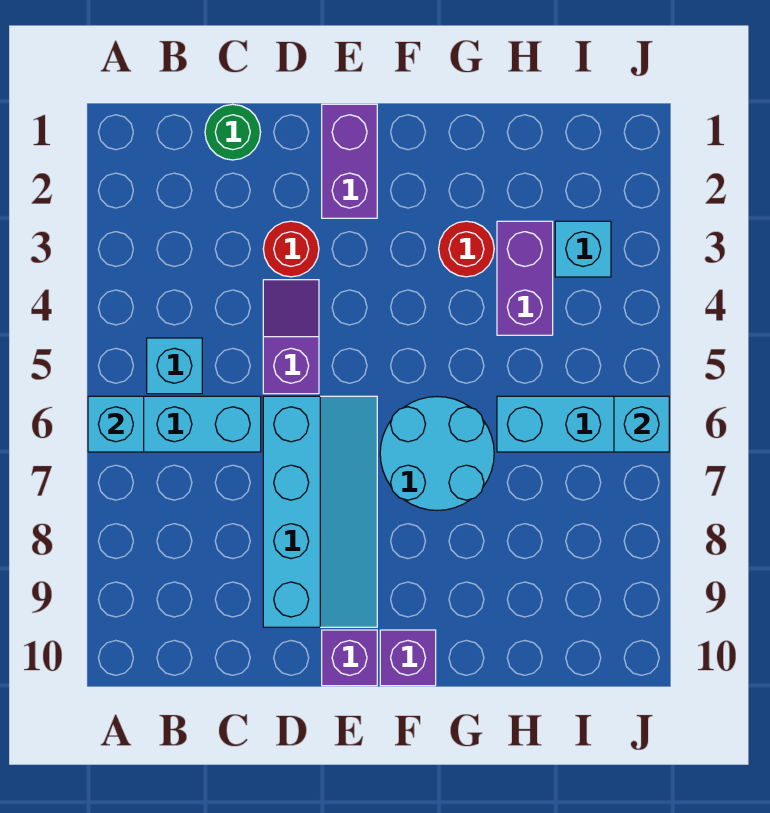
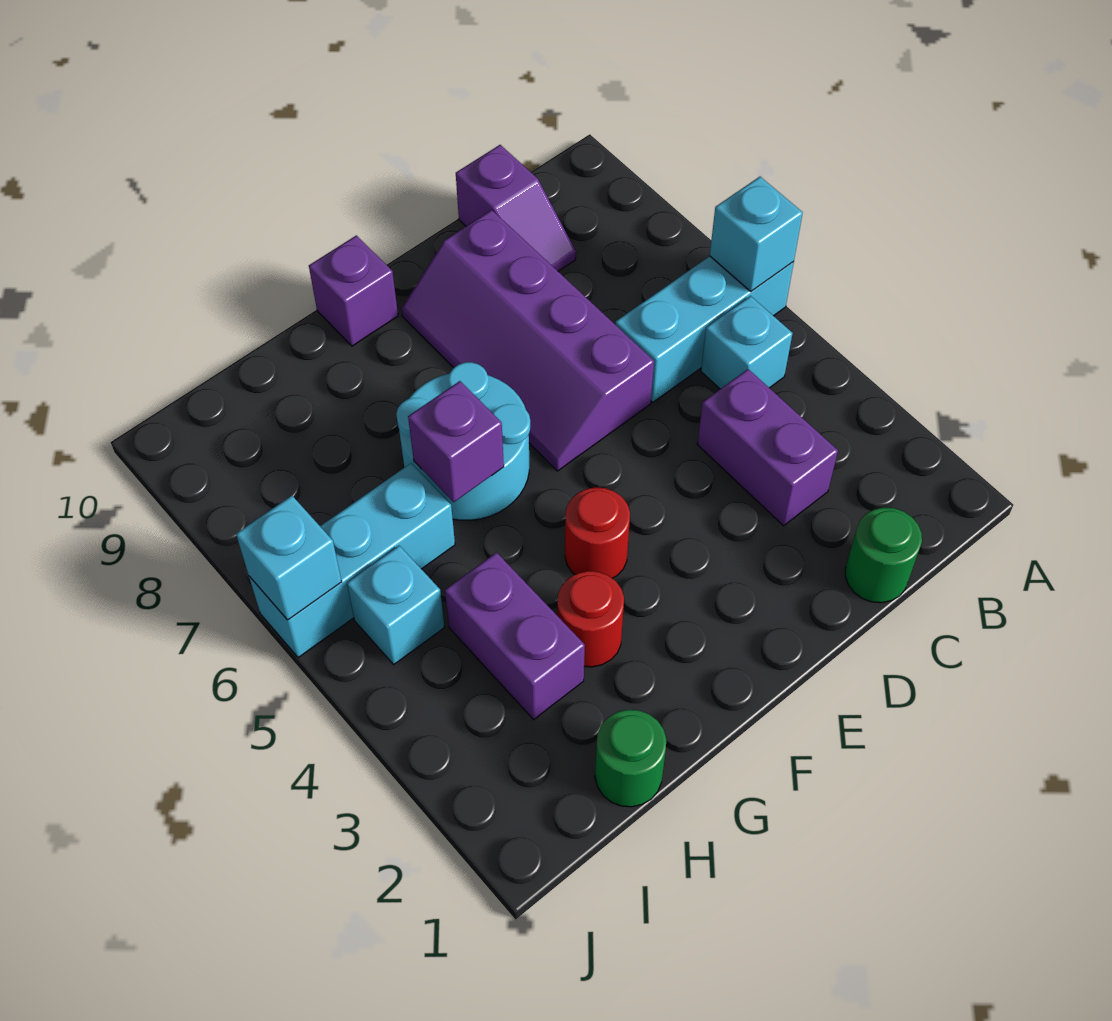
red 1x1 round brick [263,221,319,277] -> red 1x1 round brick moved to [565,487,630,578]
purple 1x2 slope [263,280,319,394] -> purple 1x2 slope moved to [456,145,576,271]
cyan 2x4 slope [263,396,377,627] -> purple 2x4 slope [401,210,654,471]
purple 1x2 brick [322,104,377,218] -> purple 1x2 brick moved to [697,369,838,526]
purple 1x1 brick [322,630,377,686] -> purple 1x1 brick moved to [408,381,504,502]
none -> green 1x1 round brick [595,710,666,807]
cyan 1x1 brick [555,221,611,277] -> cyan 1x1 brick moved to [347,546,444,665]

